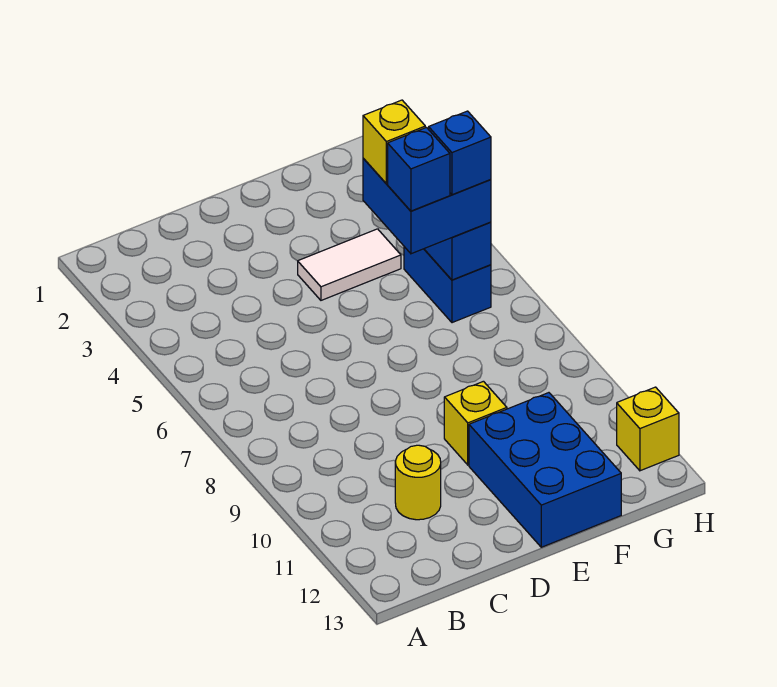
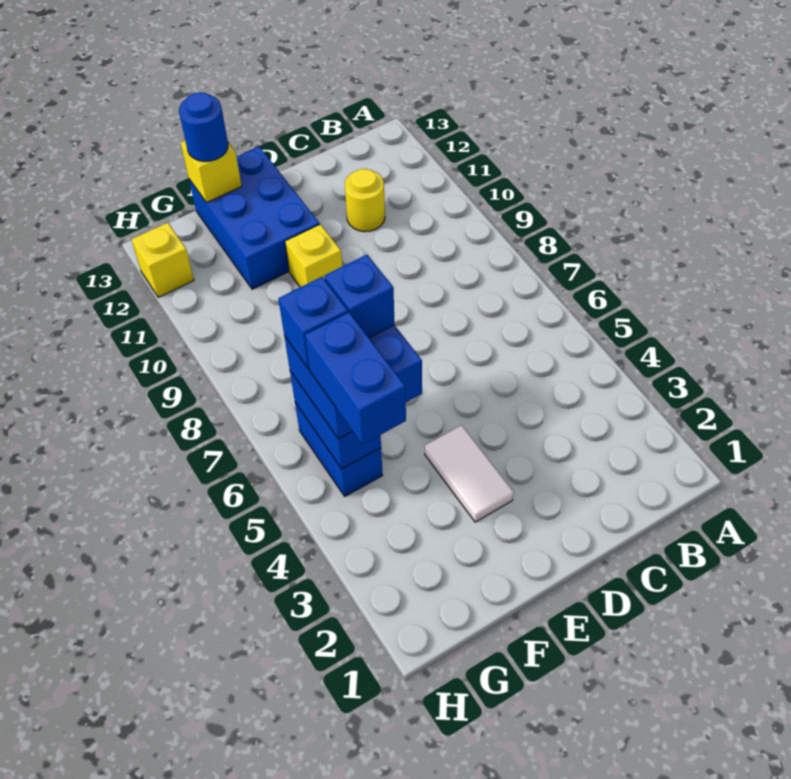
white 1x2 tile [298,229,401,300] -> white 1x2 tile turned to [425,425,514,522]
yellow 1x1 brick [363,100,425,184] -> yellow 1x1 brick moved to [181,141,242,203]
none -> blue 1x1 round brick [179,92,228,162]
none -> blue 1x2 brick [305,312,406,444]

